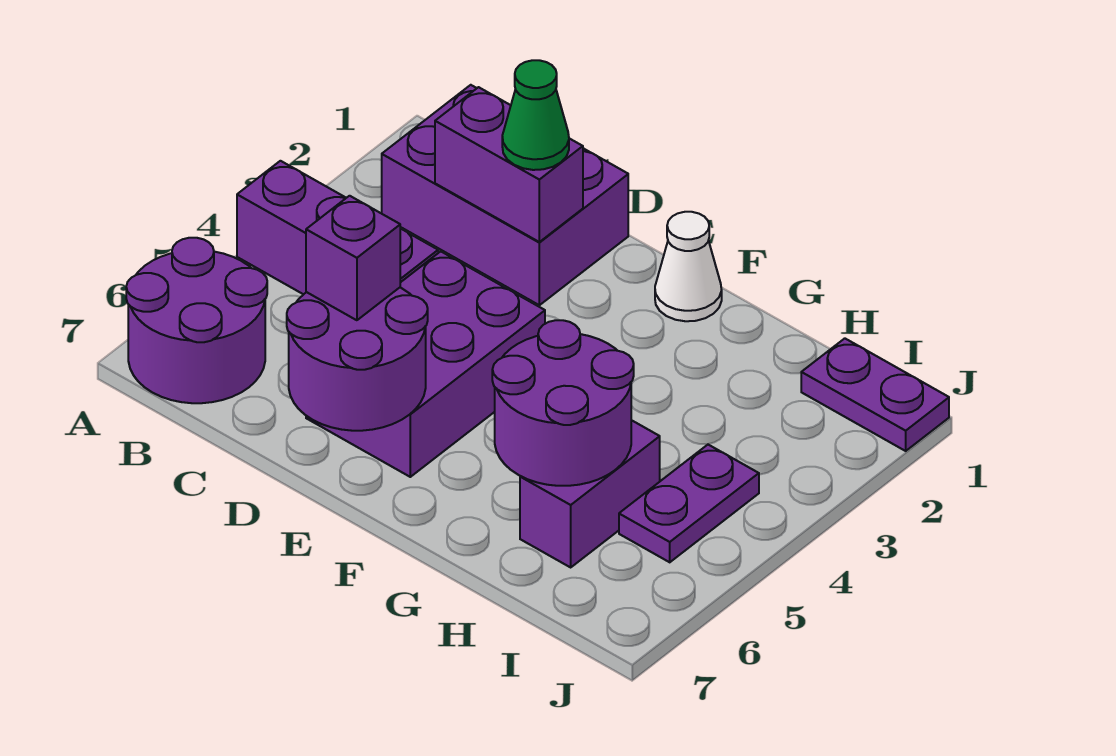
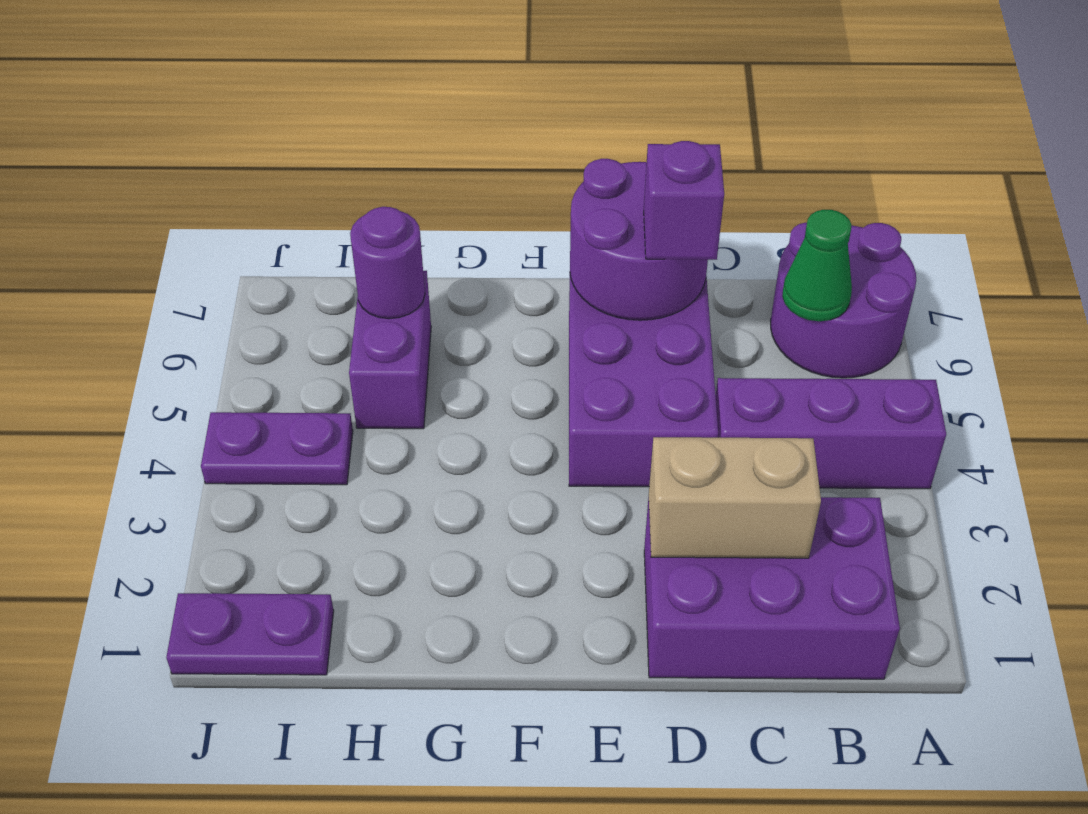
purple 1x2 brick [435,87,583,242] -> tan 1x2 brick [649,437,821,558]
green 1x1 cone [502,60,569,170] -> green 1x1 cone moved to [782,210,852,321]
white 1x1 cone [655,212,722,321] -> none
purple 2x2 round brick [492,320,634,486] -> purple 1x1 round brick [350,207,425,319]
purple 1x2 plate [619,445,759,562] -> purple 1x2 plate turned to [201,412,353,485]

